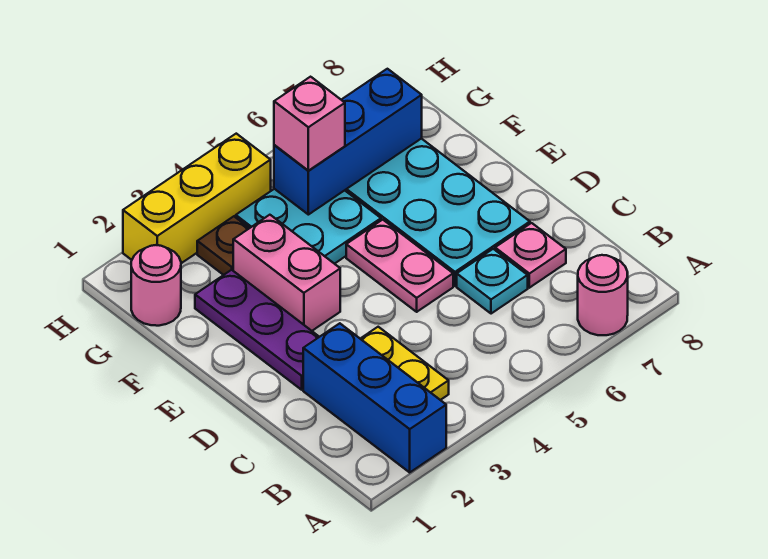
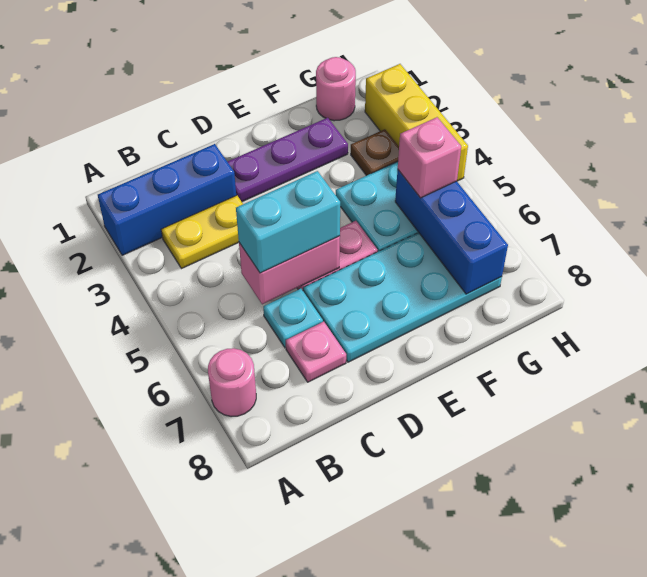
none -> cyan 1x2 brick [236,171,340,273]
pink 1x2 brick [233,215,340,331] -> pink 1x2 brick moved to [239,236,340,304]

